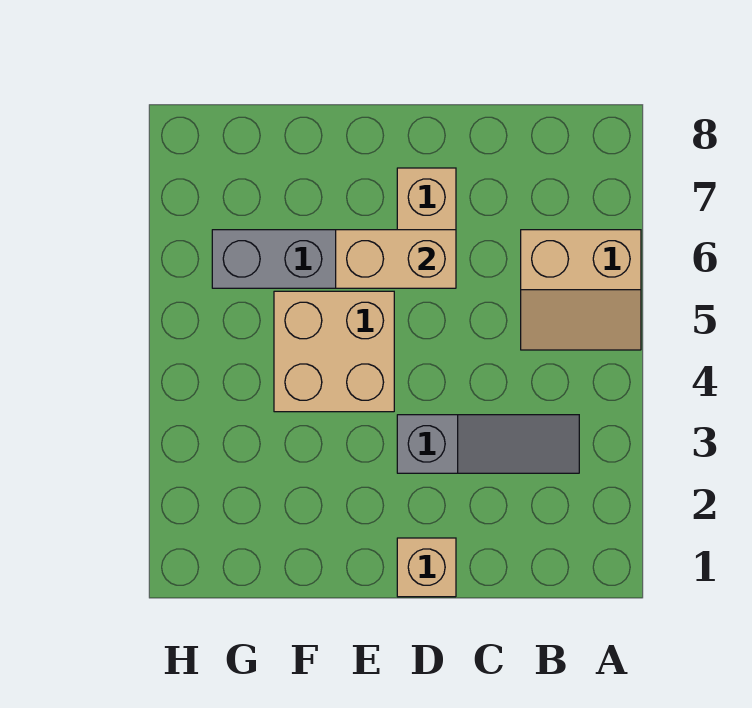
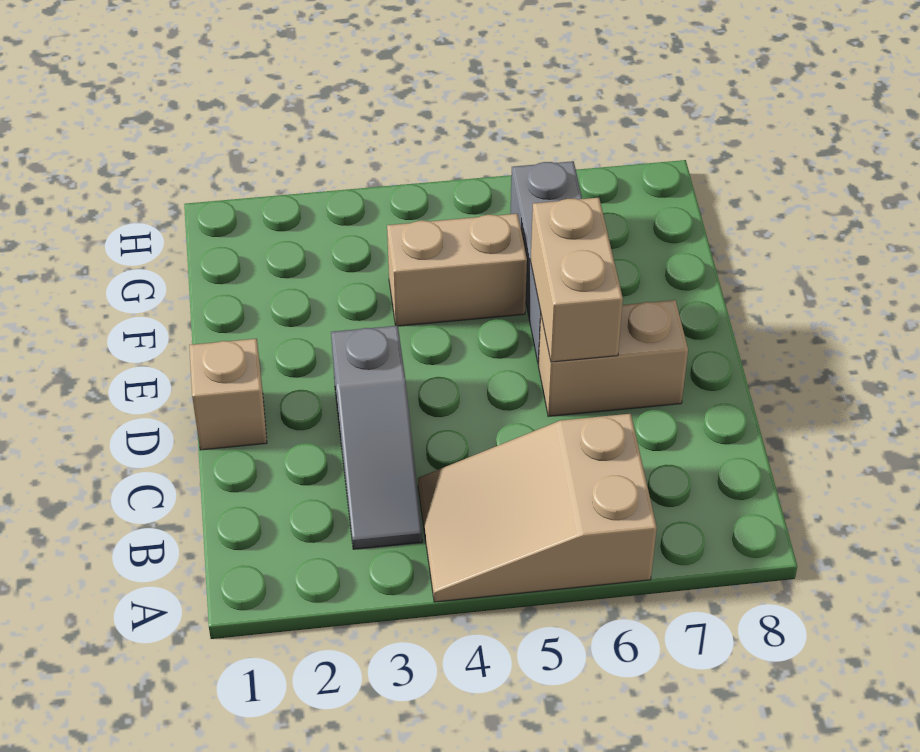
tan 2x2 slope [521,230,641,350] -> tan 2x3 slope [418,414,657,602]
tan 2x2 brick [274,291,394,412] -> tan 1x2 brick [387,214,527,326]

